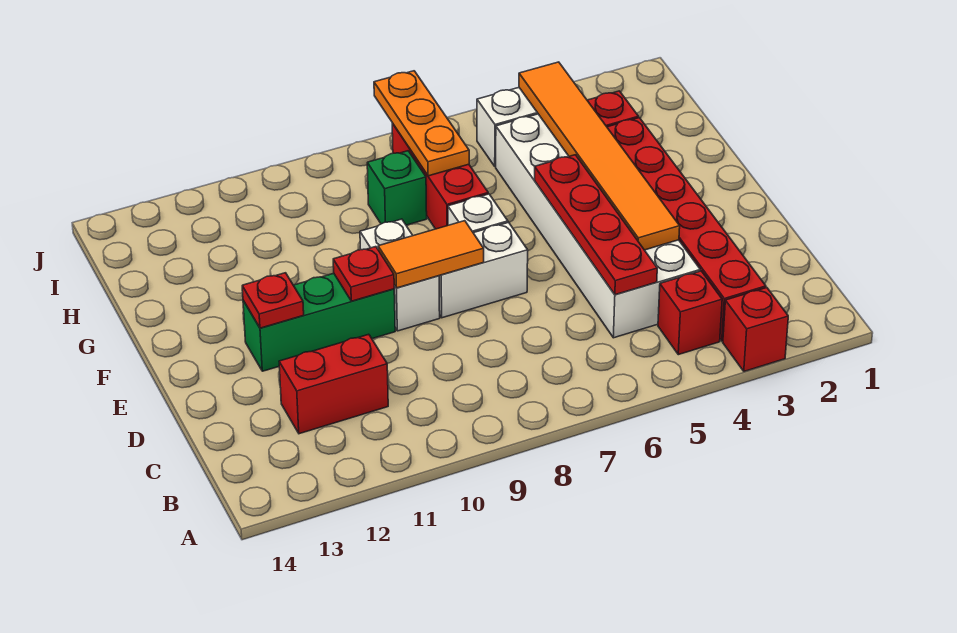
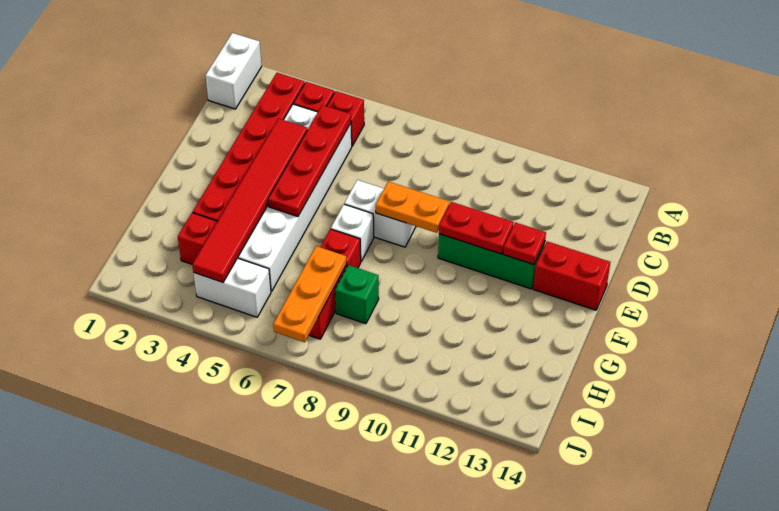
red 1x1 brick [723,288,788,371] -> red 1x1 brick moved to [327,91,364,146]
red 1x2 brick [279,334,388,434] -> red 1x2 brick moved to [533,241,610,310]
orange 1x6 tile [519,62,680,250] -> red 1x6 tile [192,119,307,282]
orange 1x2 tile [378,221,484,288] -> orange 1x2 plate [376,182,450,233]
white 1x2 brick [360,219,440,331] -> white 1x2 brick moved to [205,33,262,109]
red 1x1 plate [333,247,394,301] -> red 1x2 plate [439,202,514,254]

